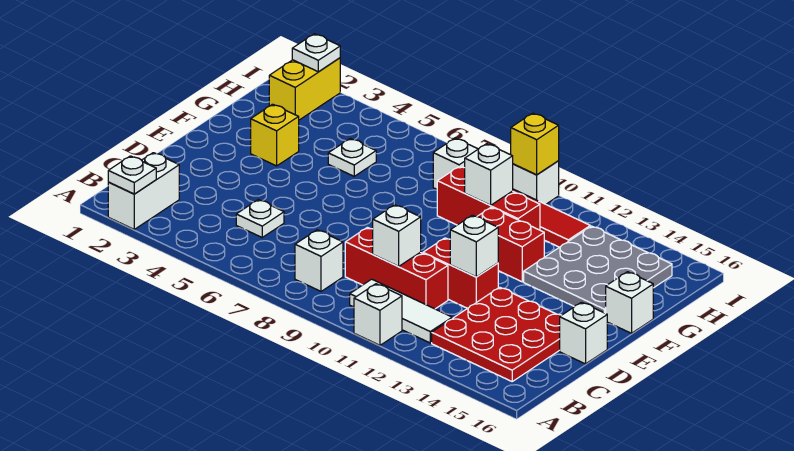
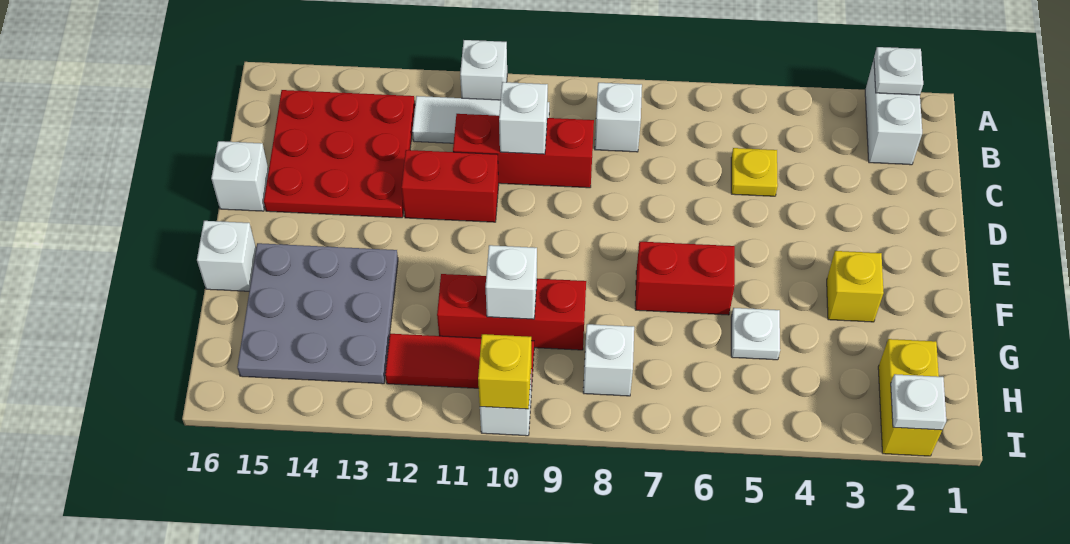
white 1x1 plate [236,200,284,237] -> yellow 1x1 plate [731,148,778,196]
white 1x1 brick [450,215,498,277] -> none
red 1x2 brick [477,207,544,282] -> red 1x2 brick moved to [635,242,735,315]

